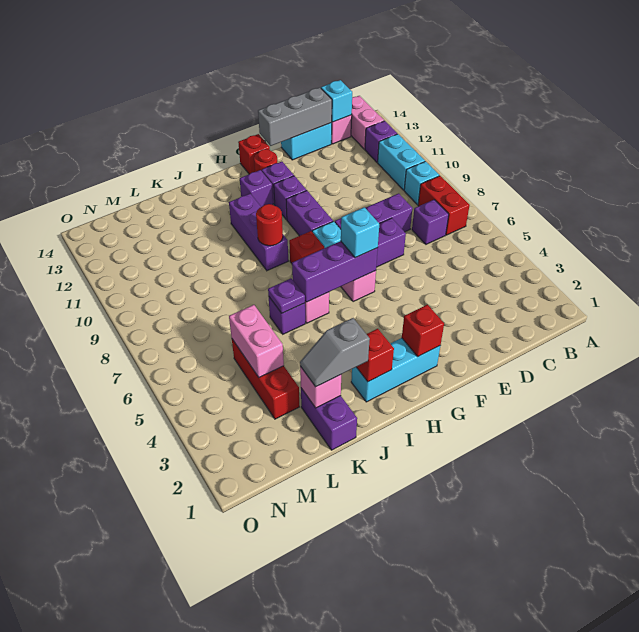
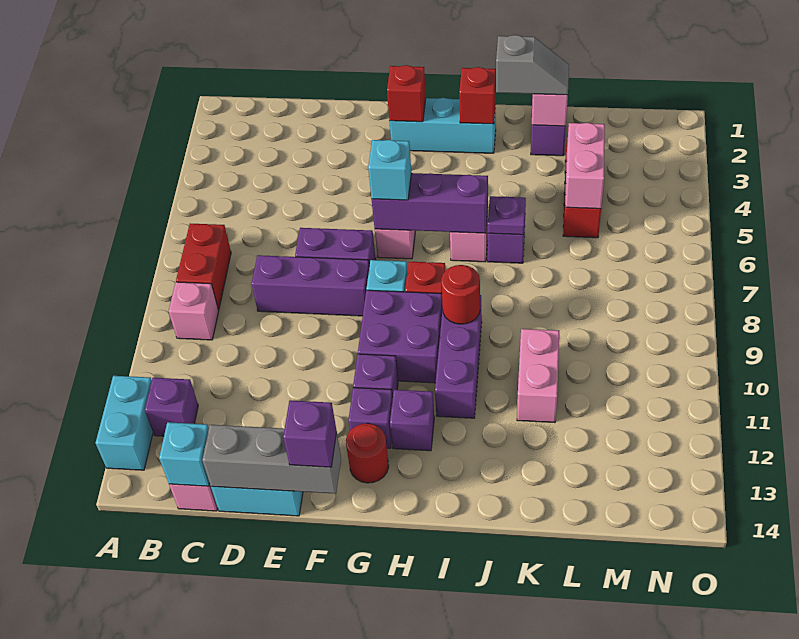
cyan 1x1 brick [404,161,439,205] -> pink 1x1 brick [169,282,219,340]
cyan 1x2 brick [378,134,425,190] -> cyan 1x2 brick moved to [96,376,153,470]
pink 1x2 brick [351,96,384,149] -> pink 1x2 brick moved to [517,329,559,422]
purple 1x1 brick [412,200,449,244] -> purple 1x1 brick moved to [283,400,337,467]
purple 1x2 brick [286,191,333,236] -> purple 2x2 brick [358,290,443,383]
red 1x1 brick [238,134,270,174] -> none

